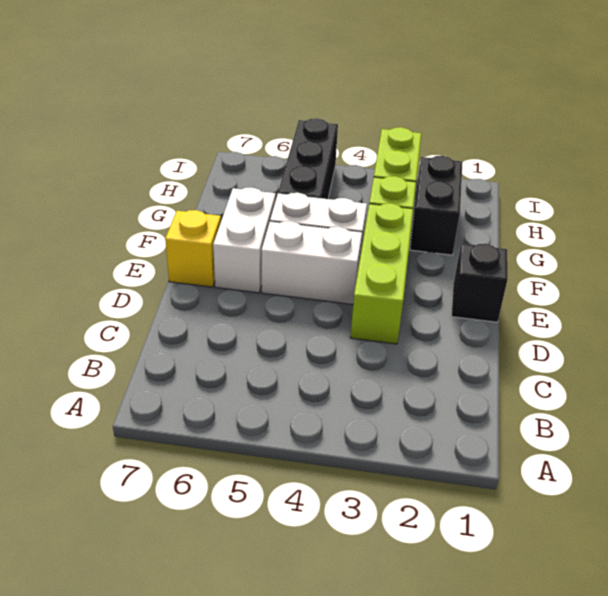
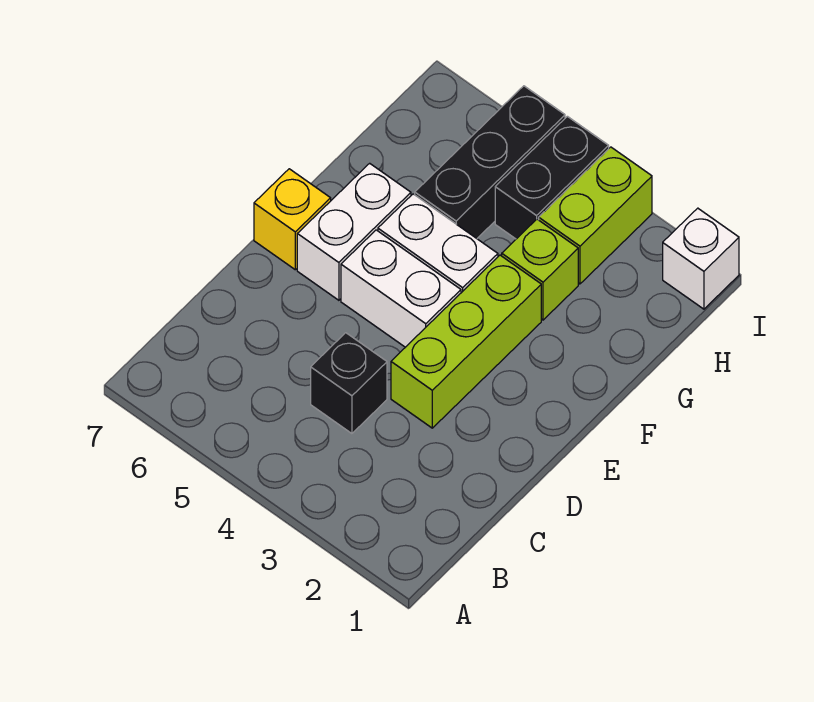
black 1x1 brick [452,244,508,322] -> black 1x1 brick moved to [311,333,387,434]
black 1x2 brick [410,156,463,255] -> black 1x2 brick moved to [495,116,609,239]
none -> white 1x1 brick [663,208,739,309]

